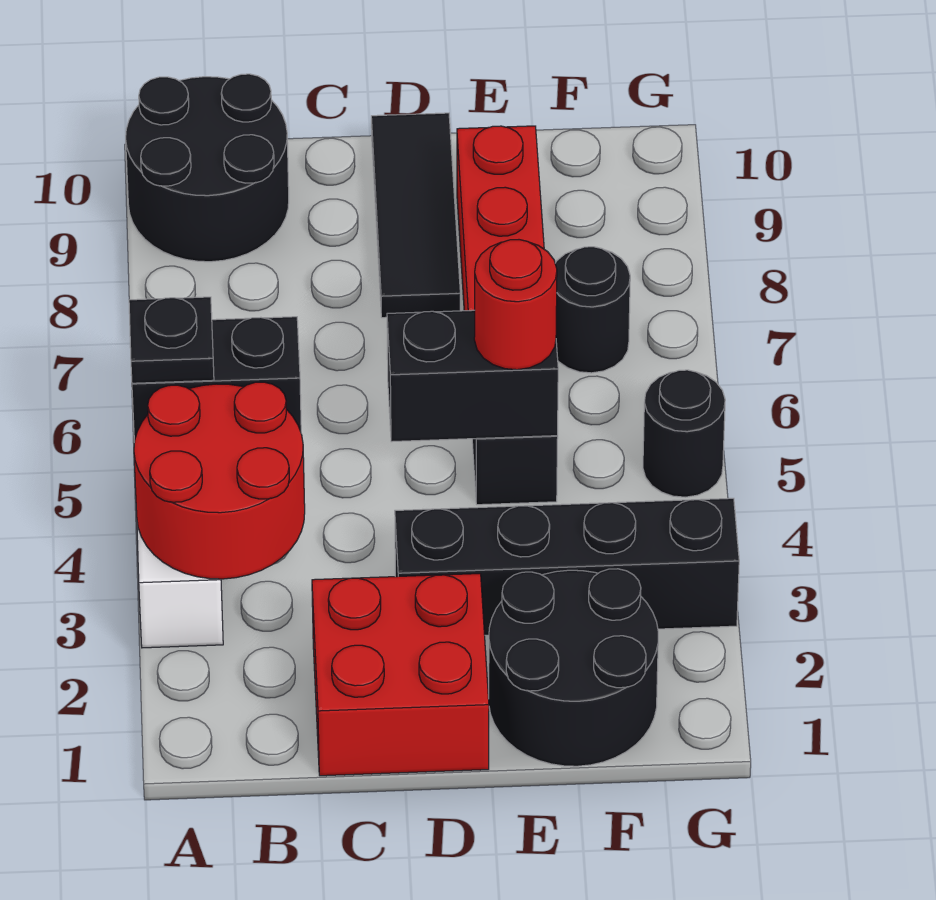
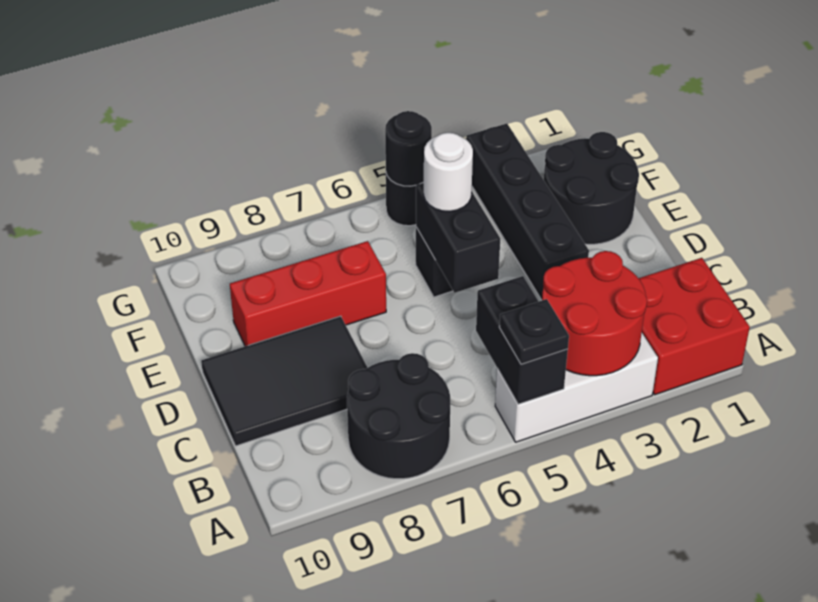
black 2x2 round brick [126,74,289,262] -> black 2x2 round brick moved to [347,353,450,479]
red 2x2 brick [312,574,489,776] -> red 2x2 brick moved to [639,258,750,395]
black 1x3 tile [371,113,460,318] -> black 2x3 tile [201,316,368,446]
red 1x1 round brick [474,240,557,370] -> white 1x1 round brick [423,133,473,211]
black 1x1 round brick [555,247,630,373] -> black 1x1 round brick moved to [385,111,432,186]

